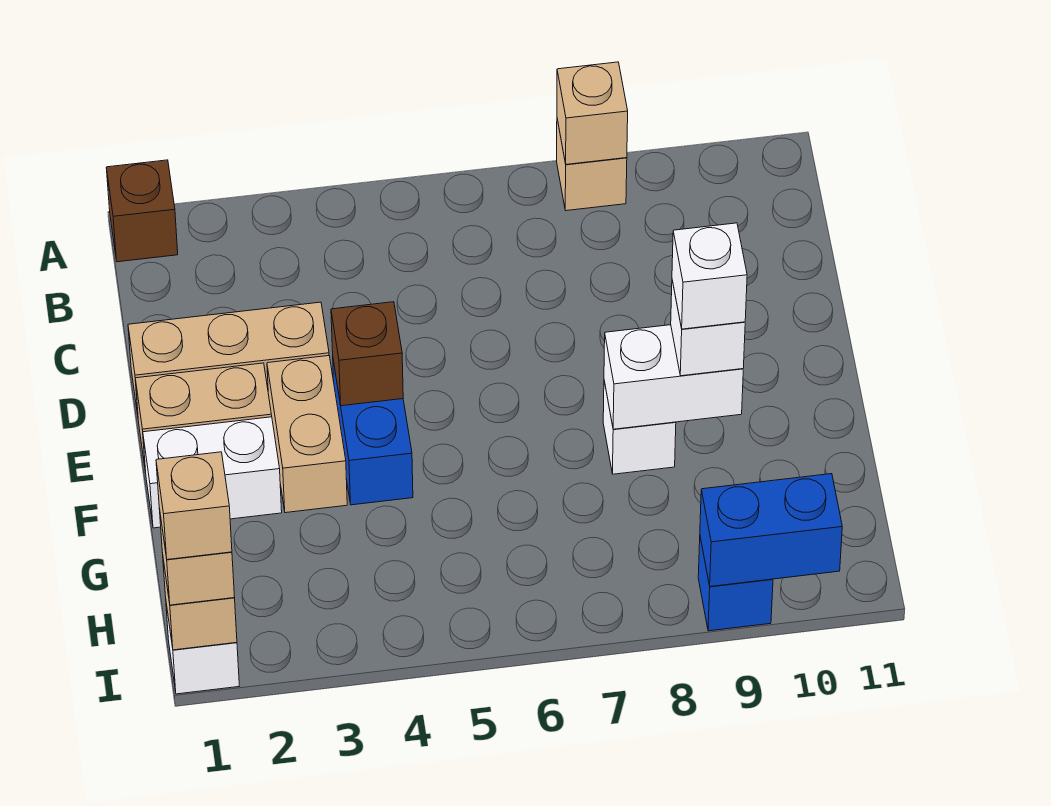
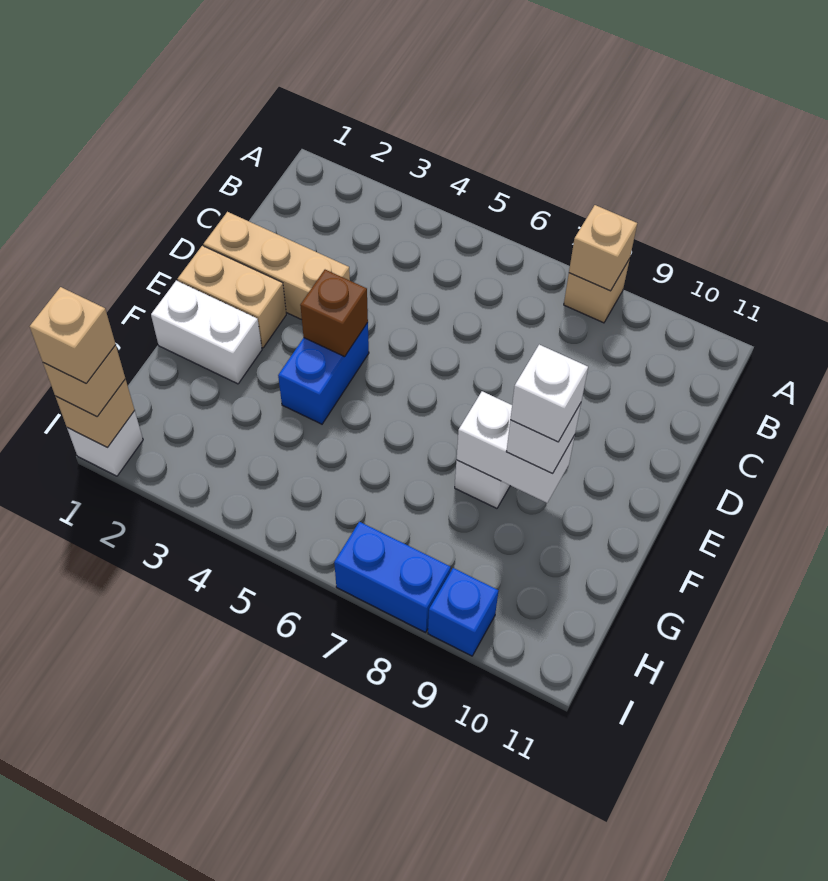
brown 1x1 brick [106,160,178,262] -> none
tan 1x2 brick [267,356,347,513] -> none
blue 1x2 brick [700,474,842,587] -> blue 1x2 brick moved to [334,522,451,632]

